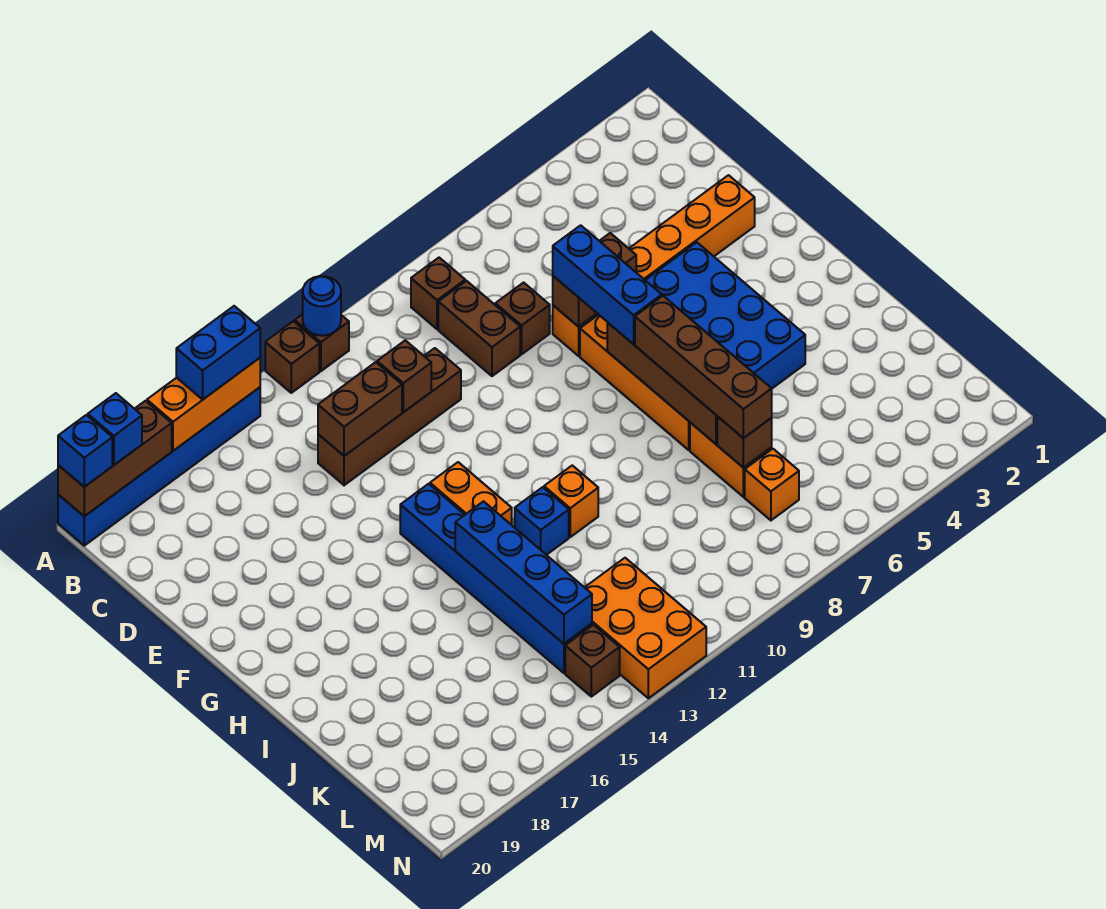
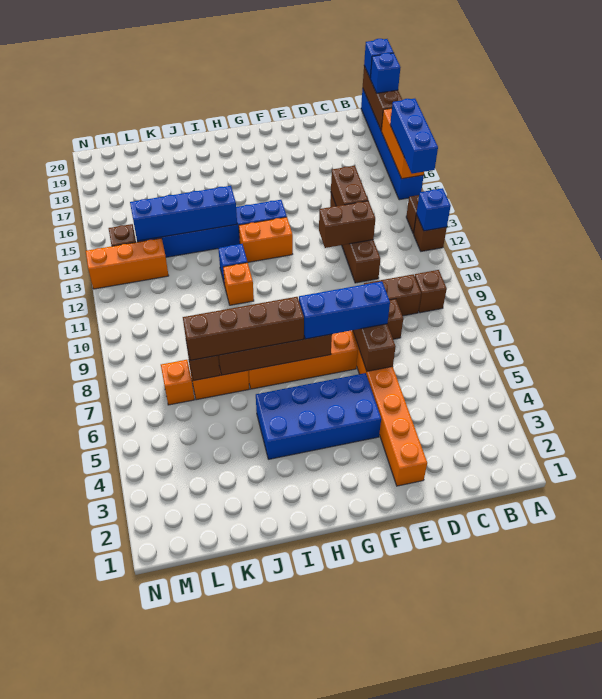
blue 1x1 round brick [303,276,341,336] -> blue 1x1 brick [416,188,451,231]
blue 1x2 brick [176,306,260,399] -> blue 1x3 brick [390,99,438,174]
brown 1x1 brick [377,340,431,412] -> brown 1x2 brick [319,201,375,248]
orange 2x3 brick [585,558,706,698] -> orange 1x3 brick [86,238,169,289]

